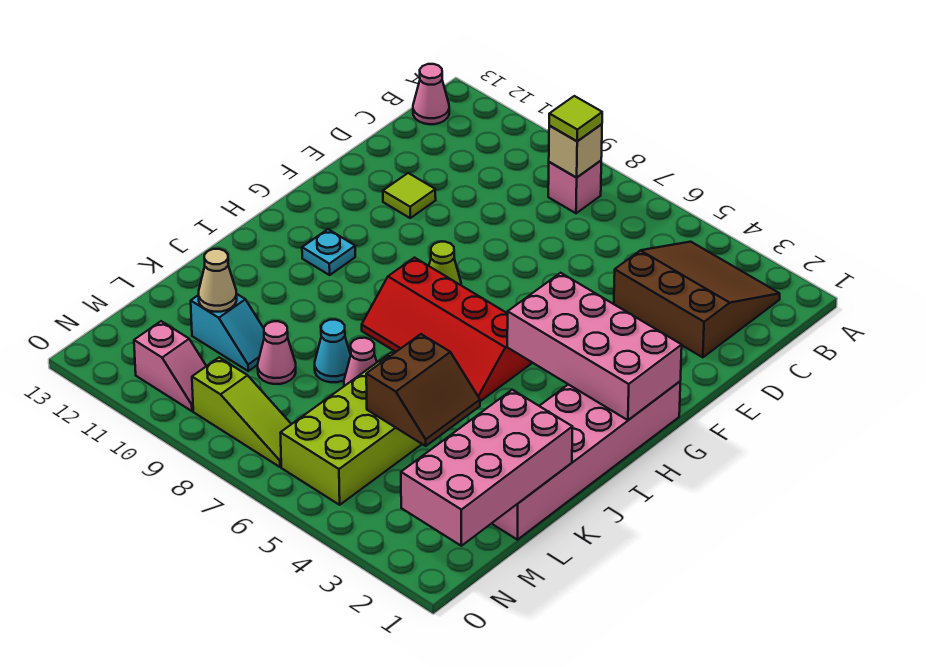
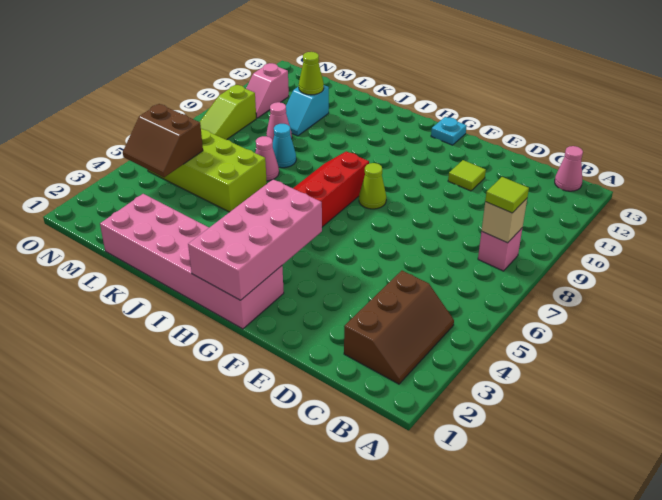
brown 3x3 slope [614,242,780,357] -> brown 2x3 slope [344,271,454,384]
cyan 1x1 plate [302,229,355,275] -> cyan 1x1 plate moved to [431,117,467,145]
pink 2x4 brick [401,390,573,546] -> none
brown 2x2 slope [366,334,480,446] -> brown 2x2 slope moved to [123,104,203,177]
tan 1x1 cone [199,249,237,312] -> lime 1x1 cone [299,52,324,95]

